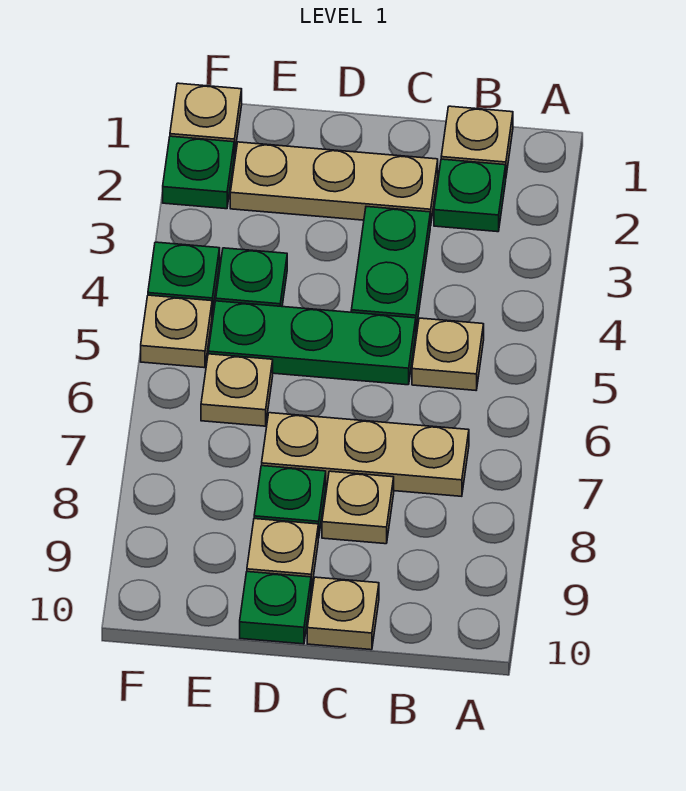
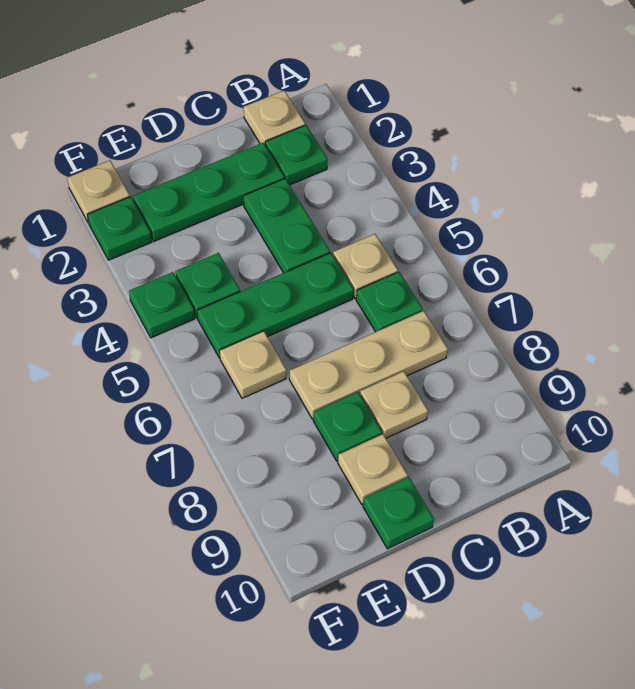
none -> green 1x1 plate [356,272,423,332]
tan 1x3 plate [230,142,438,226] -> green 1x3 plate [133,143,284,241]
tan 1x1 plate [307,577,379,650] -> none
tan 1x1 plate [141,295,212,368] -> none

